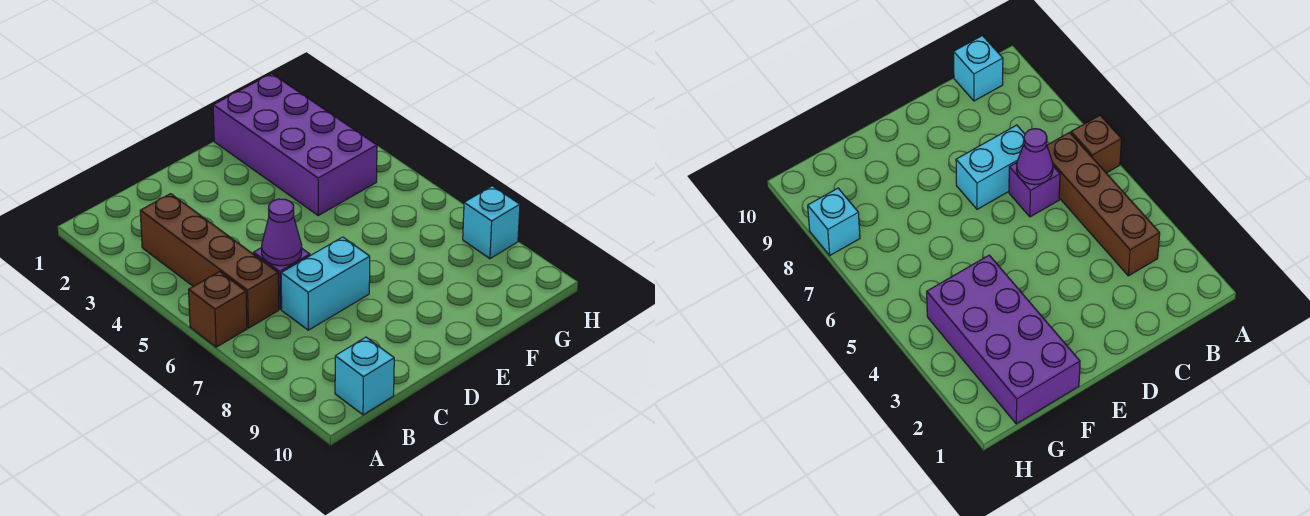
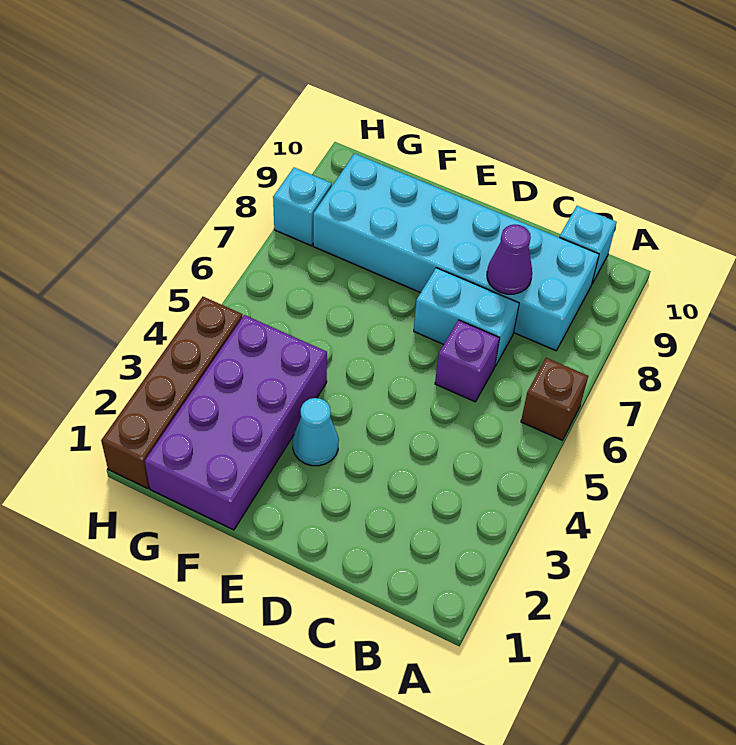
brown 1x4 brick [140,194,279,328] -> brown 1x4 brick moved to [101,297,242,488]
none -> cyan 2x6 brick [313,154,599,351]
purple 1x1 cone [262,199,302,266] -> purple 1x1 cone moved to [487,224,532,294]
none -> cyan 1x1 cone [293,398,339,466]

